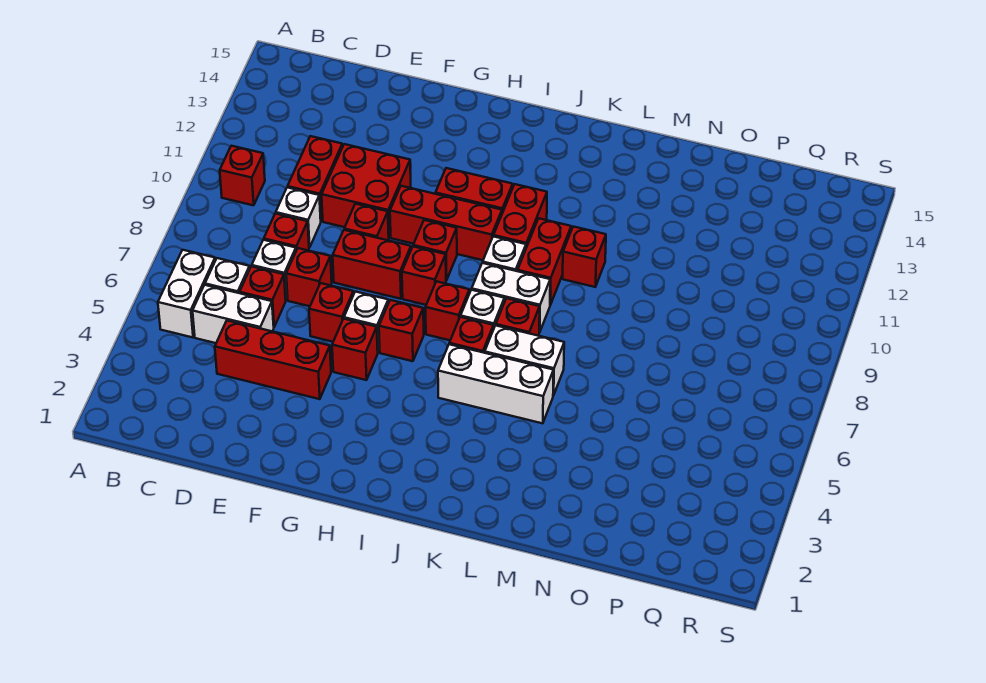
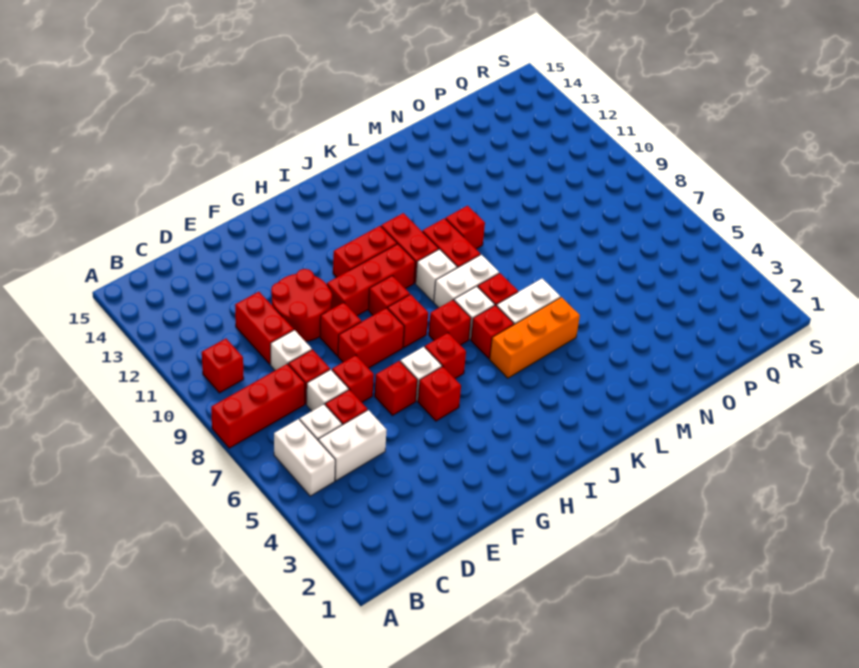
red 1x3 brick [215,321,331,399] -> red 1x3 brick moved to [211,364,305,448]
red 2x2 brick [322,144,411,237] -> red 2x2 round brick [271,269,332,342]
white 1x3 brick [438,344,554,423] -> orange 1x3 brick [490,297,580,378]

